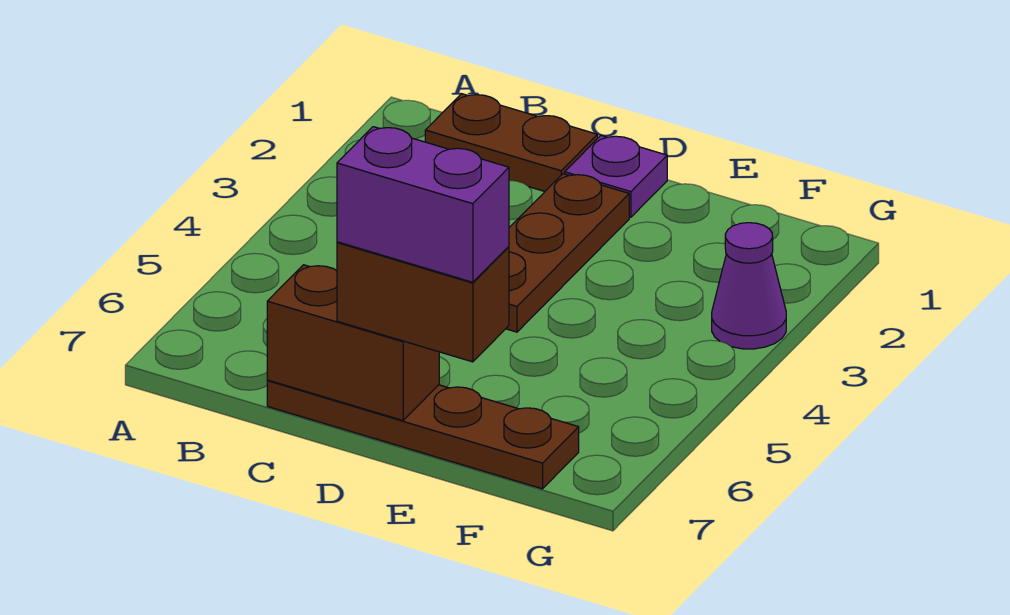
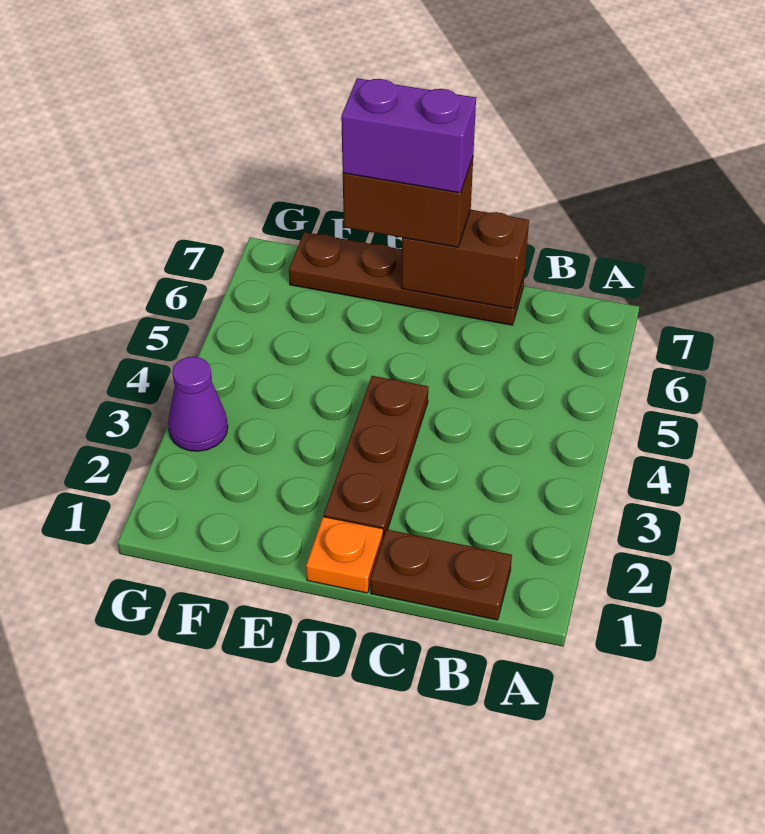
purple 1x1 plate [565,136,667,217] -> orange 1x1 plate [306,517,383,593]

